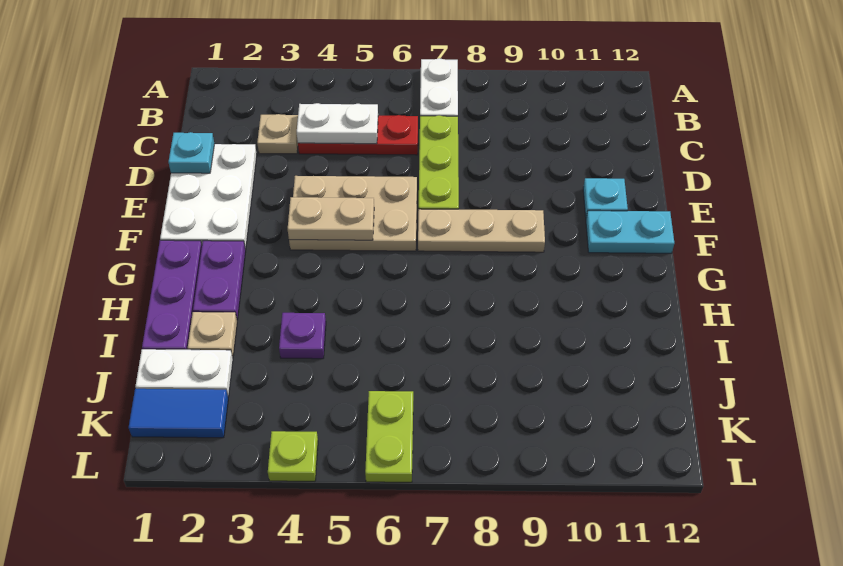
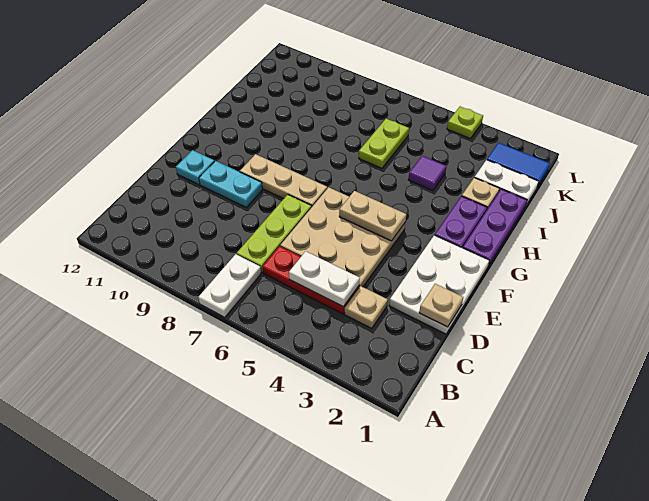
cyan 1x1 plate [169,132,214,173] -> tan 1x1 plate [419,284,463,327]
tan 2x3 plate [289,176,417,251] -> tan 3x3 plate [280,187,405,287]
cyan 1x2 plate [586,211,674,253] -> cyan 1x2 plate moved to [199,161,262,207]
purple 1x1 plate [279,313,326,359] -> purple 1x1 tile [408,156,446,191]
lime 1x2 plate [365,391,413,482] -> lime 1x2 plate moved to [359,119,409,168]

